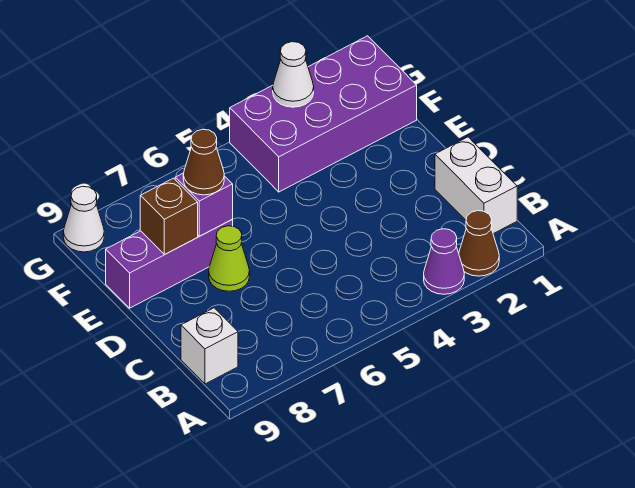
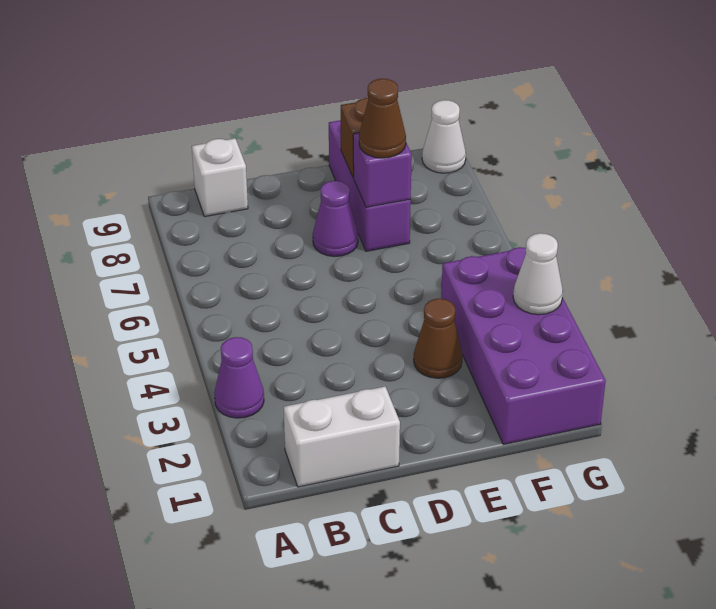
brown 1x1 cone [459,211,499,276] -> brown 1x1 cone moved to [414,299,462,378]
lime 1x1 cone [209,226,250,291] -> purple 1x1 cone [313,181,358,256]

